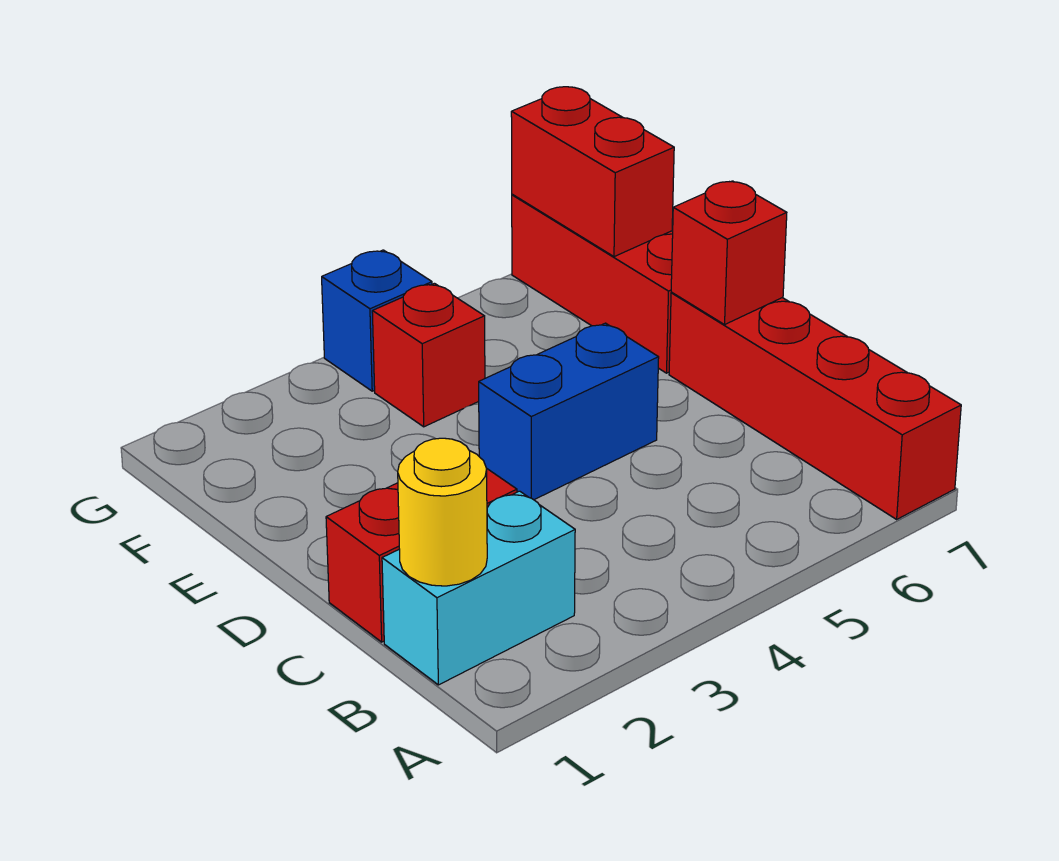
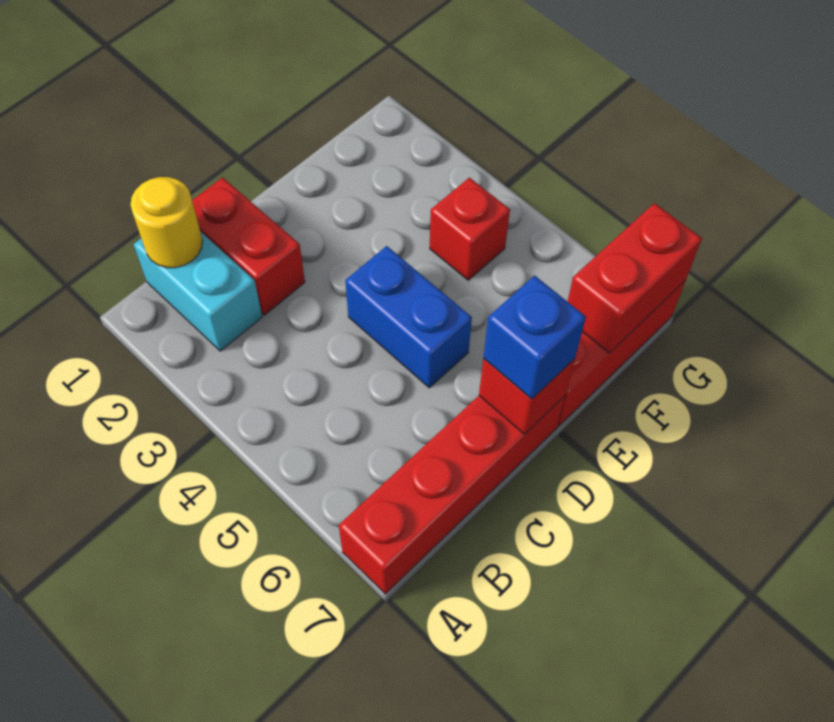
blue 1x1 brick [322,250,432,391] -> blue 1x1 brick moved to [483,276,586,399]

